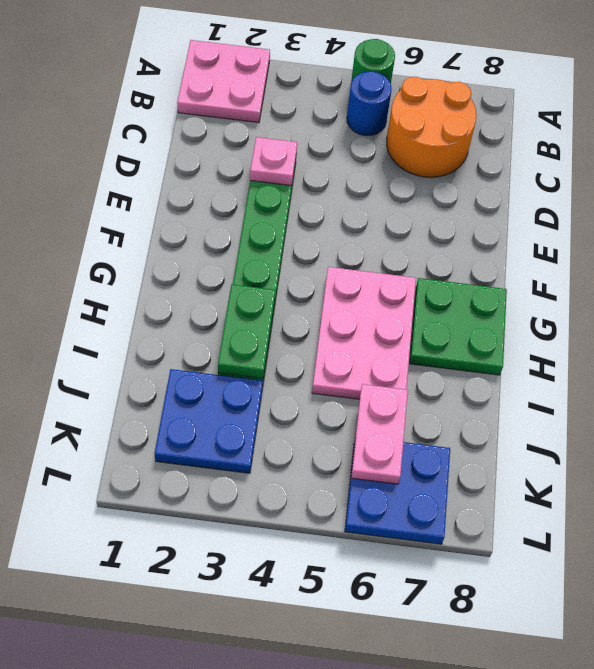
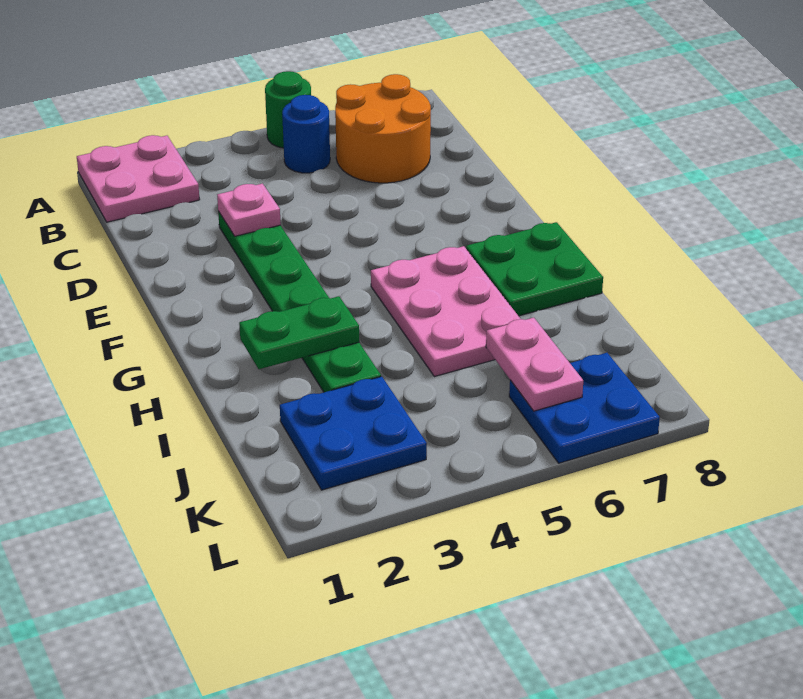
green 1x2 plate [218,285,275,378] -> green 1x2 plate turned to [239,296,359,369]

